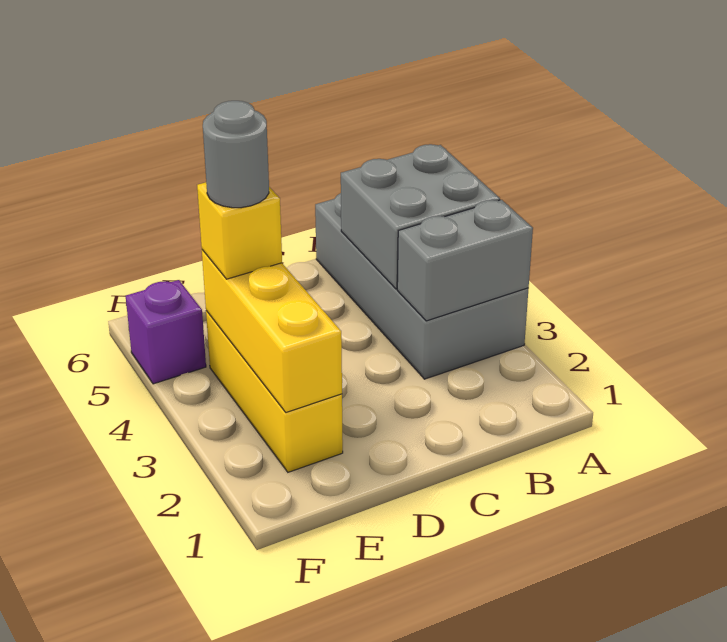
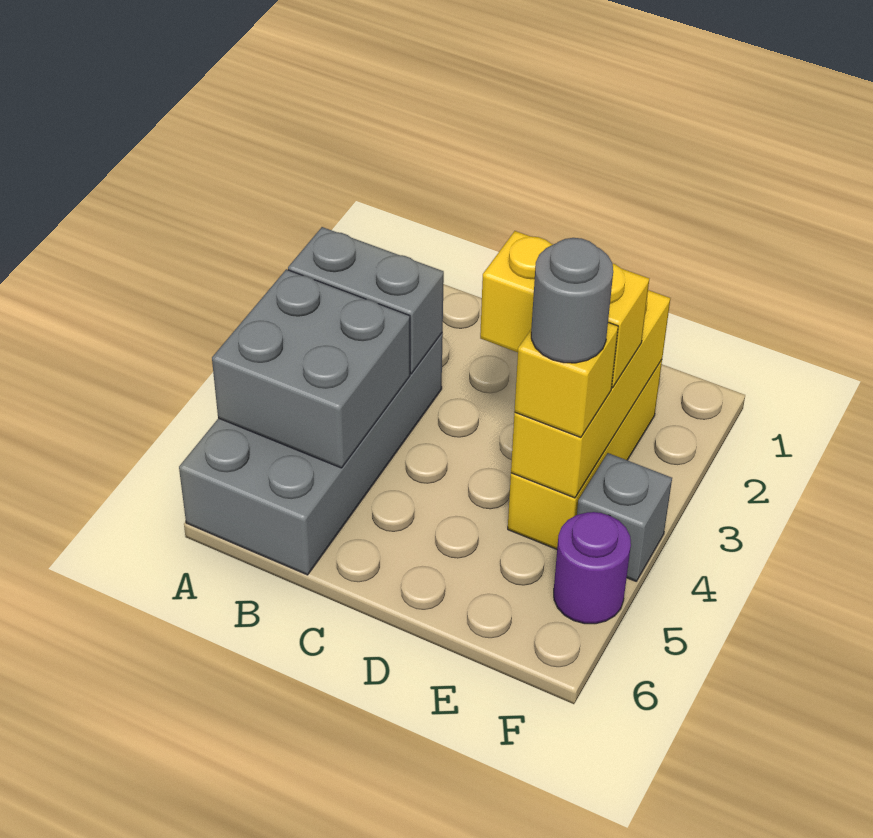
none -> yellow 1x2 brick [480,231,649,388]
none -> grey 1x1 brick [577,453,672,581]
purple 1x1 brick [126,280,206,384] -> purple 1x1 round brick [554,512,631,624]

